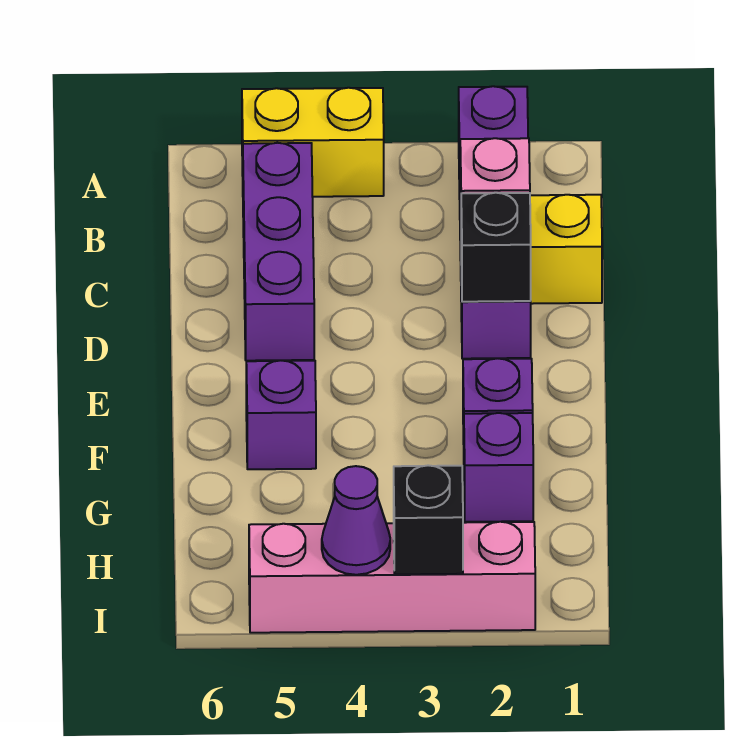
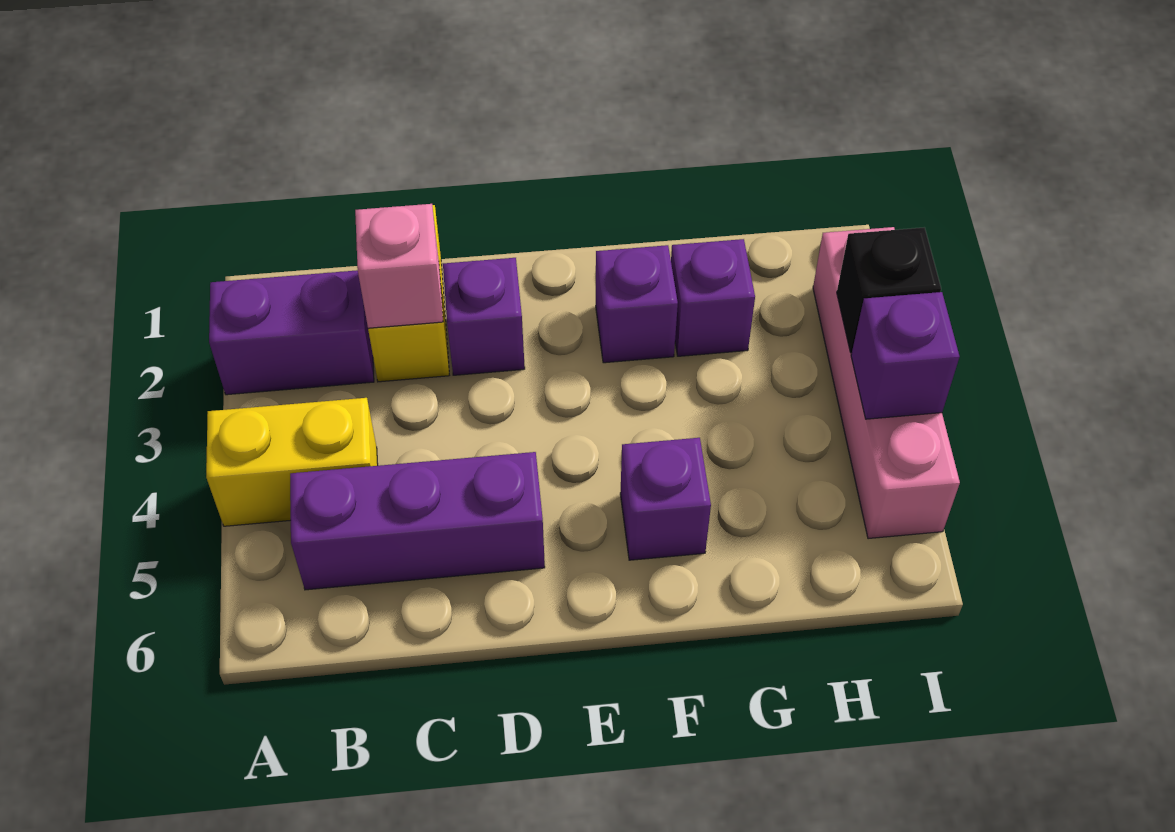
yellow 1x2 brick [242,88,384,197] -> yellow 1x2 brick turned to [206,398,378,526]
black 1x1 brick [461,193,531,302] -> none
purple 1x1 cone [322,466,390,575] -> purple 1x1 brick [851,292,960,419]

